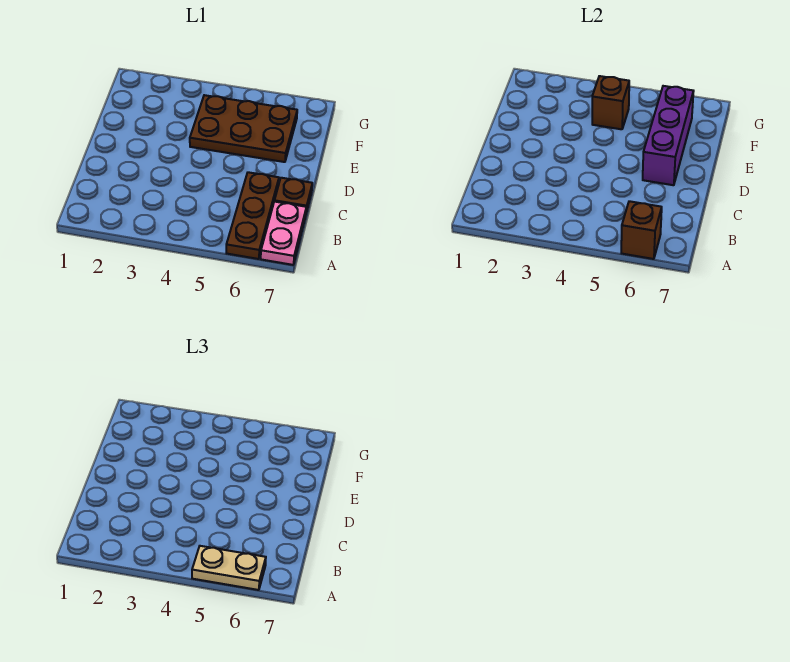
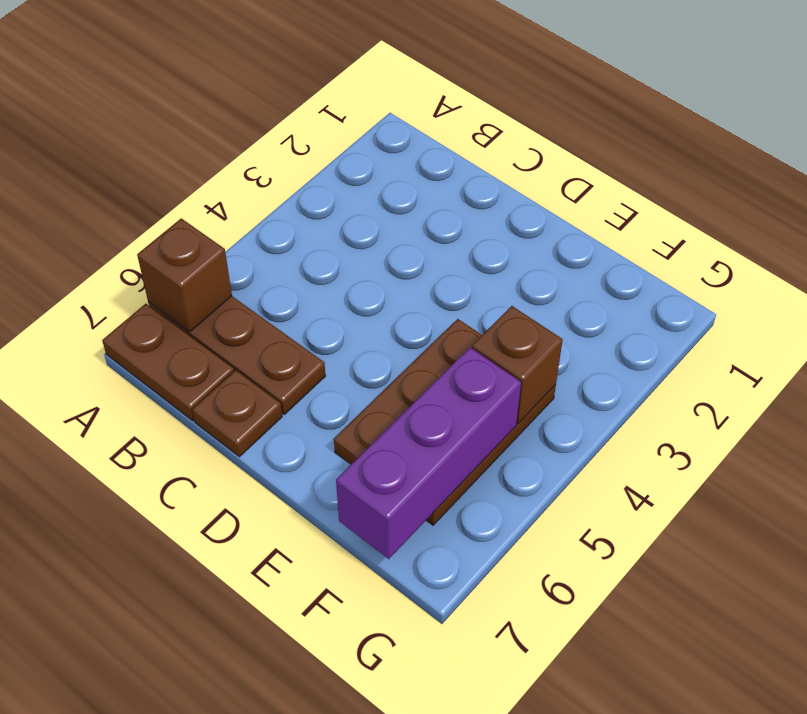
tan 1x2 plate [192,546,266,590] -> none
pink 1x2 plate [261,202,306,265] -> brown 1x2 plate [102,304,234,421]
purple 1x3 brick [643,86,694,185] -> purple 1x3 brick turned to [336,348,521,559]

